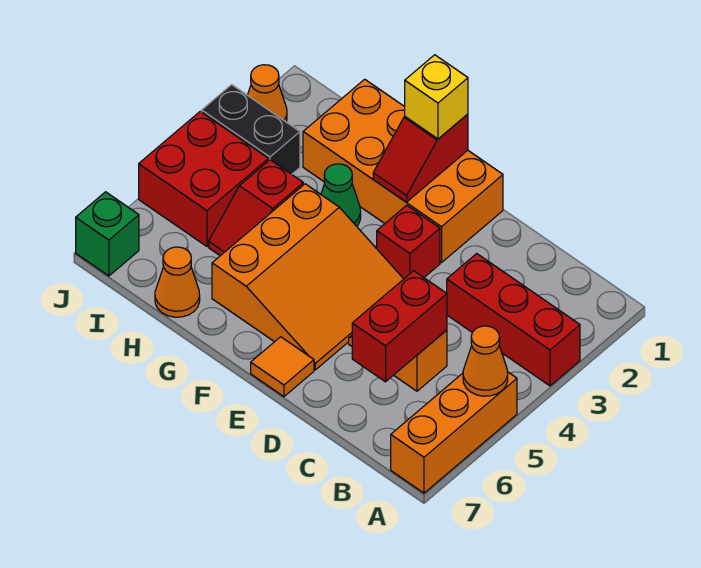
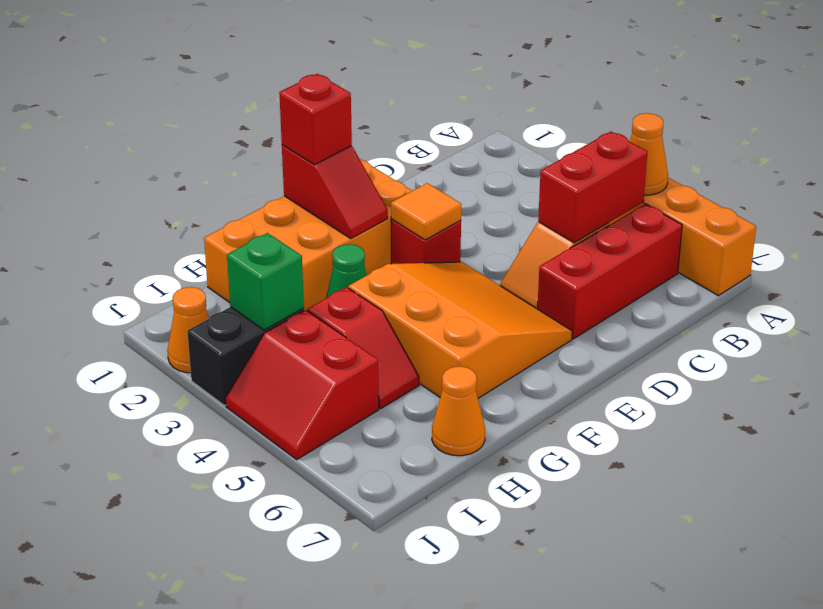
red 1x3 brick [447,254,580,386] -> red 1x3 brick moved to [537,204,682,339]
red 1x2 brick [352,271,447,382] -> red 1x2 brick turned to [538,131,647,243]
orange 1x1 tile [251,337,314,397] -> orange 1x1 tile moved to [391,183,461,240]
yellow 1x1 brick [405,55,468,139] -> red 1x1 brick [279,74,352,165]
red 2x2 brick [139,112,268,246] -> red 2x2 slope [225,310,379,459]
green 1x1 brick [76,192,139,276] -> green 1x1 brick moved to [227,233,304,330]

